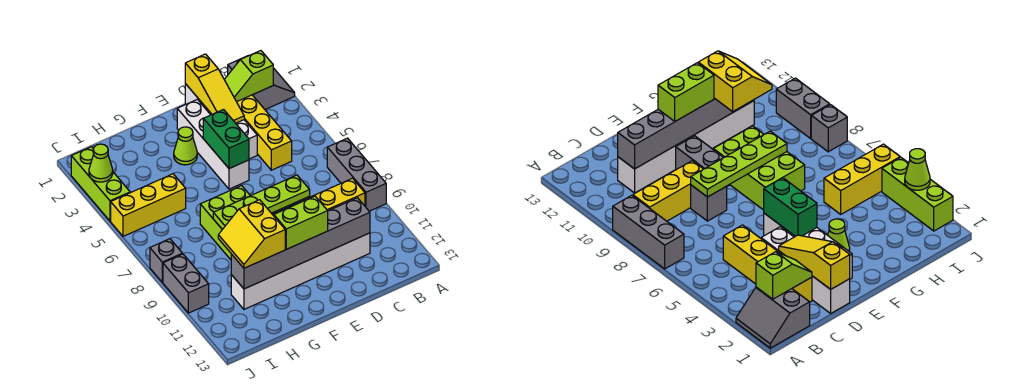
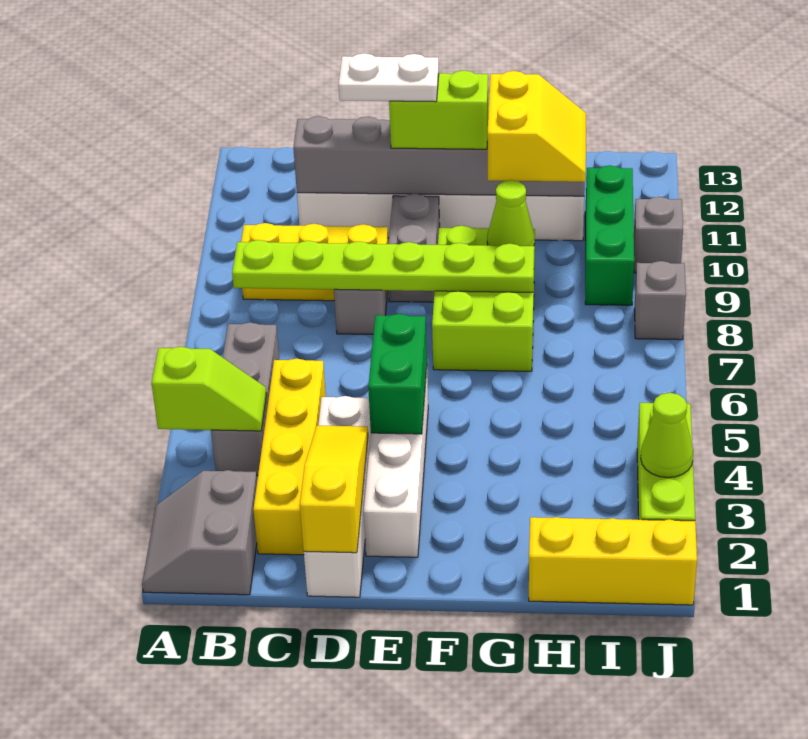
grey 1x3 brick [327,138,386,211] -> grey 1x3 brick moved to [211,322,279,475]
lime 1x2 slope [224,51,273,102] -> lime 1x2 slope moved to [152,347,266,431]
lime 1x4 plate [213,175,310,229] -> lime 1x6 plate [232,240,534,292]
none -> white 1x2 plate [338,53,439,102]
lime 1x1 cone [174,127,197,165] -> lime 1x1 cone moved to [487,180,535,246]
yellow 1x3 brick [111,174,186,236] -> yellow 1x3 brick moved to [529,517,697,605]
none -> green 1x3 brick [585,165,634,305]
grey 1x2 brick [163,254,209,313] -> grey 1x1 brick [634,197,683,273]

